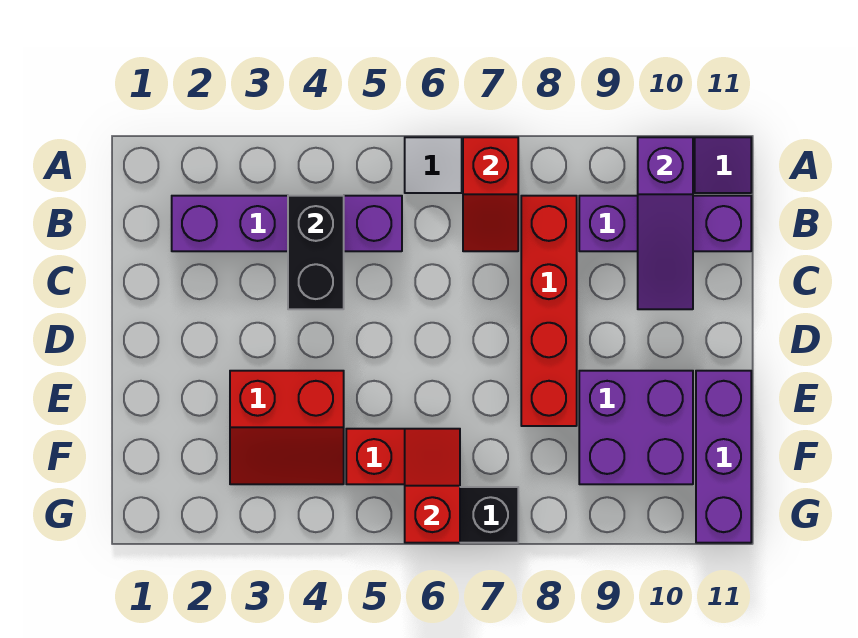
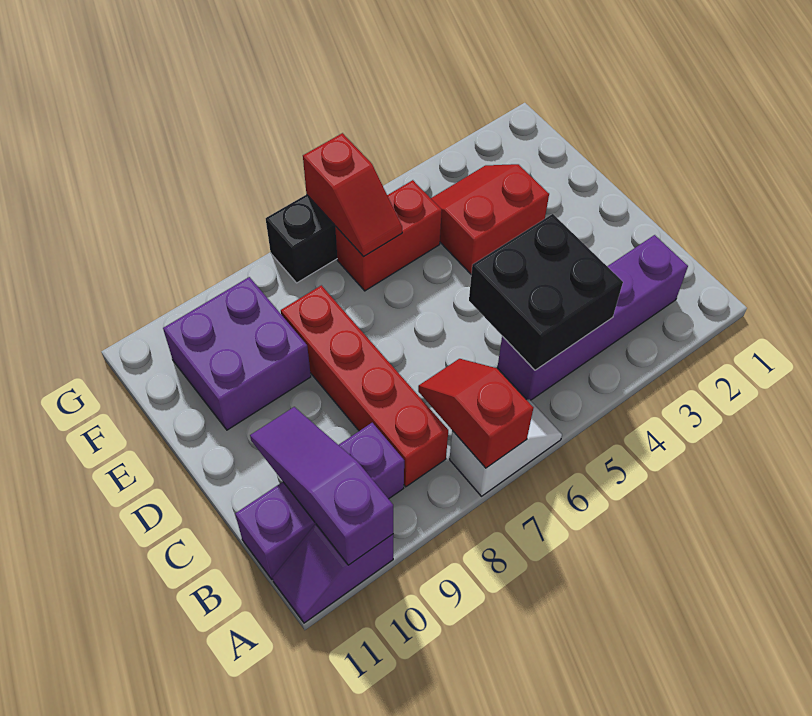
black 1x2 brick [288,196,344,309] -> black 2x2 brick [469,214,623,370]
purple 1x3 brick [696,371,751,543] -> none

